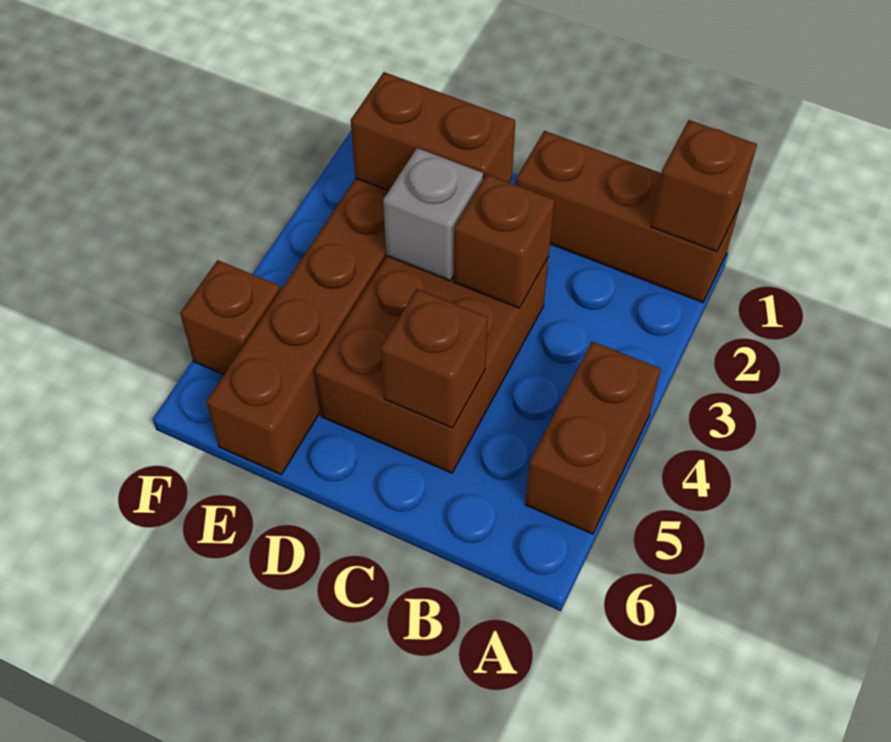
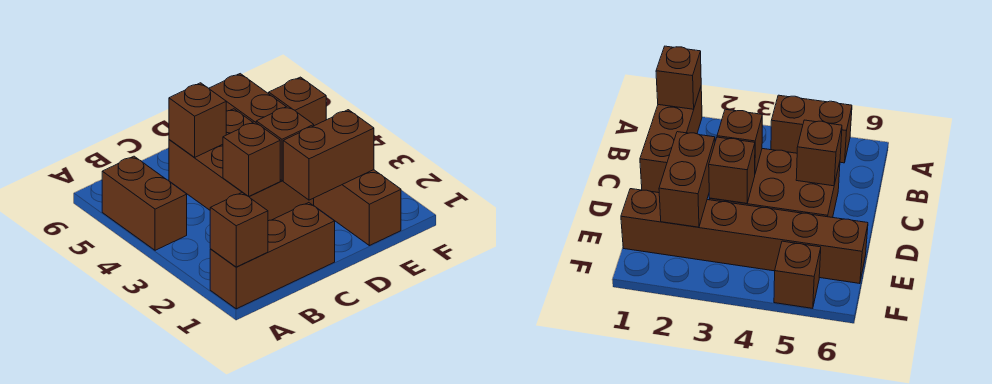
grey 1x1 brick [383,148,483,281] -> brown 1x1 brick [256,106,314,181]

